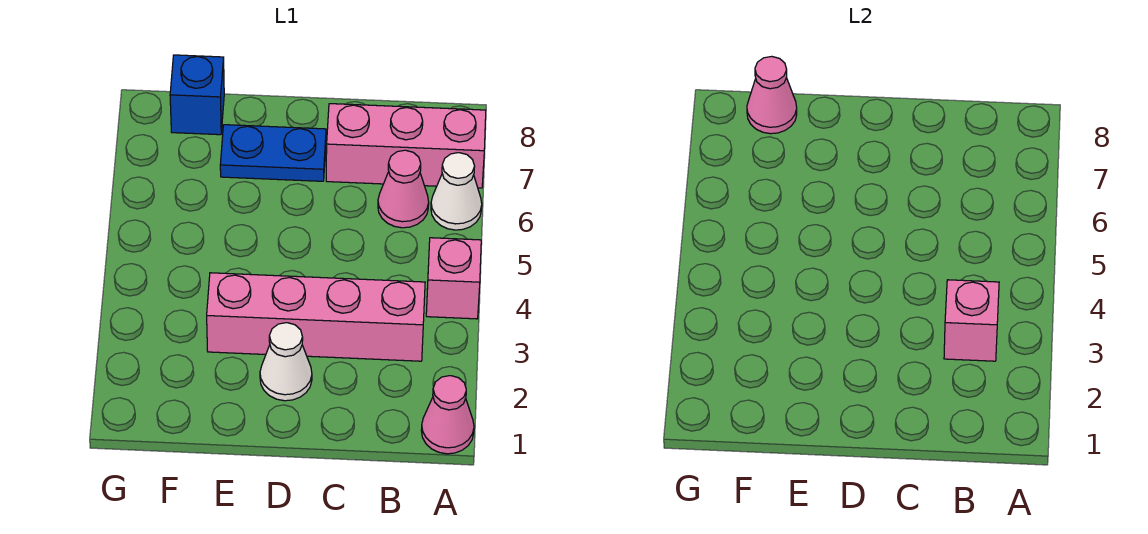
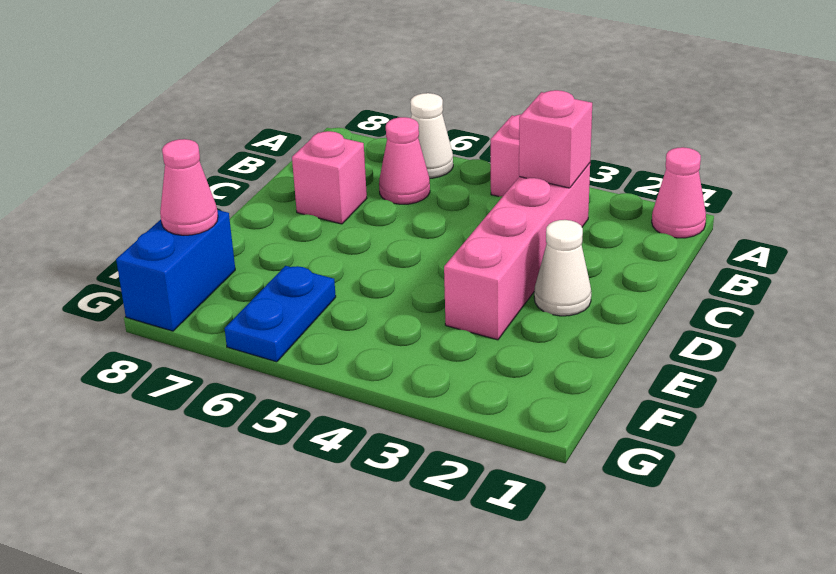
pink 1x3 brick [326,104,486,188] -> pink 1x1 brick [292,131,367,224]
blue 1x2 plate [220,125,326,181] -> blue 1x2 plate moved to [225,266,336,362]
blue 1x1 brick [170,55,224,135] -> blue 1x2 brick [116,210,235,331]

